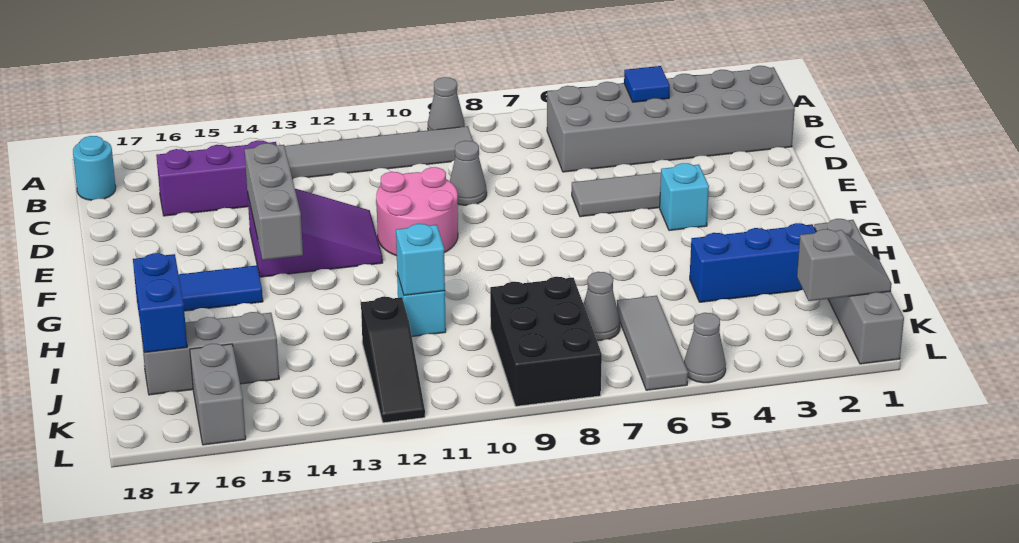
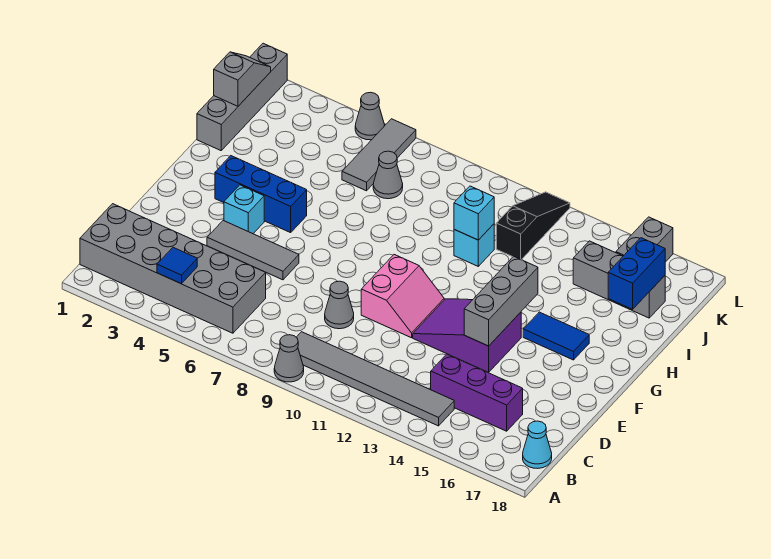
cyan 1x1 round brick [73,136,116,200] -> cyan 1x1 cone [523,421,552,468]
pink 2x2 round brick [376,167,458,256] -> pink 2x2 slope [361,255,444,338]
blue 1x3 brick [690,223,816,302] -> blue 1x3 brick moved to [215,156,307,233]
black 2x3 brick [490,277,602,406] -> none
grey 1x2 slope [797,229,892,301] -> grey 1x2 slope turned to [214,52,271,106]

